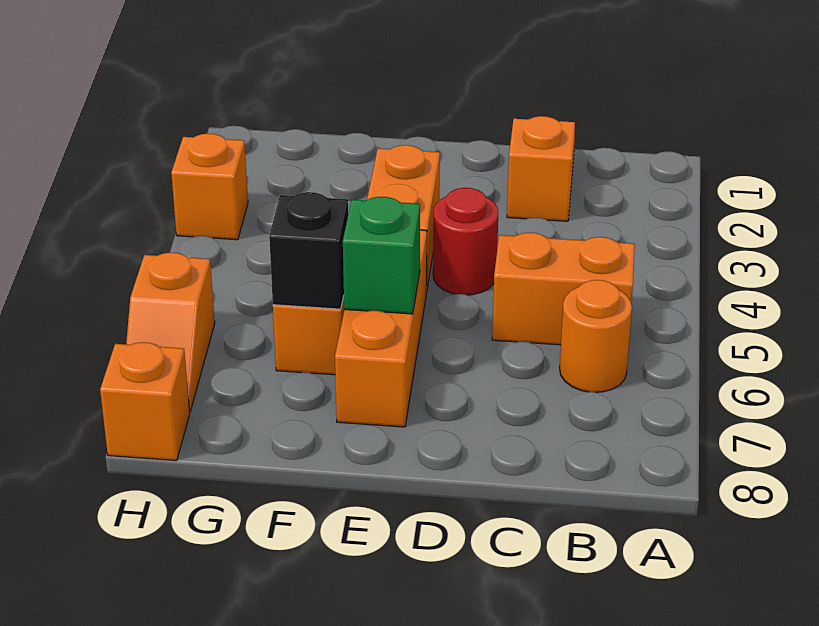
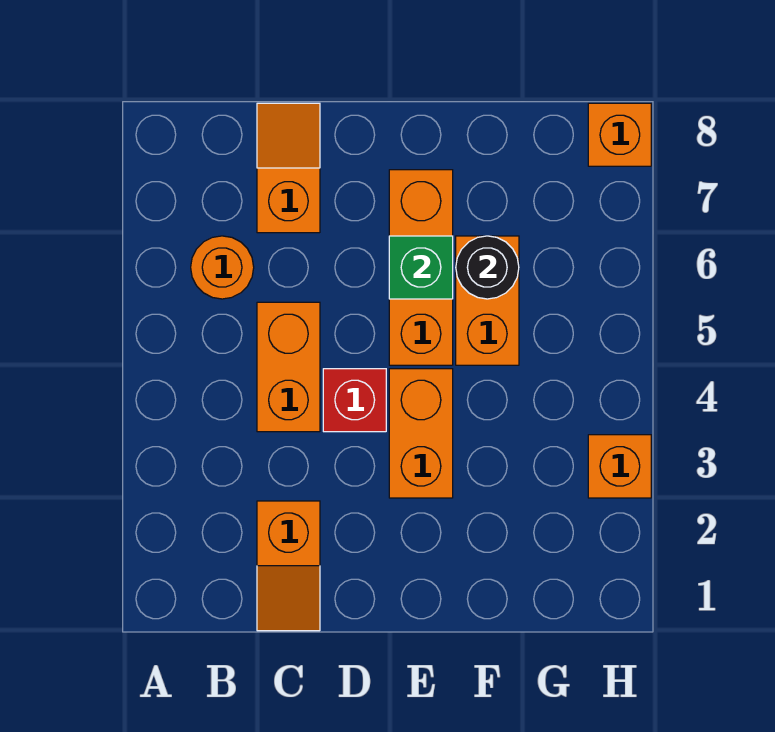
orange 1x2 brick [492,233,635,345] -> orange 1x2 brick turned to [257,302,320,432]
red 1x1 round brick [433,188,498,295] -> red 1x1 brick [323,369,386,432]
black 1x1 brick [269,192,348,309] -> black 1x1 round brick [456,236,519,299]
orange 1x2 slope [126,252,215,411] -> orange 1x2 slope moved to [257,103,320,233]

